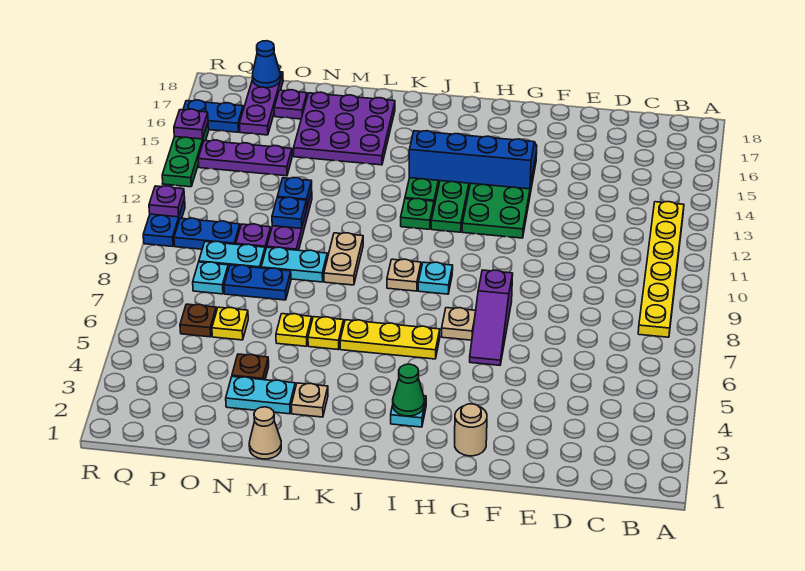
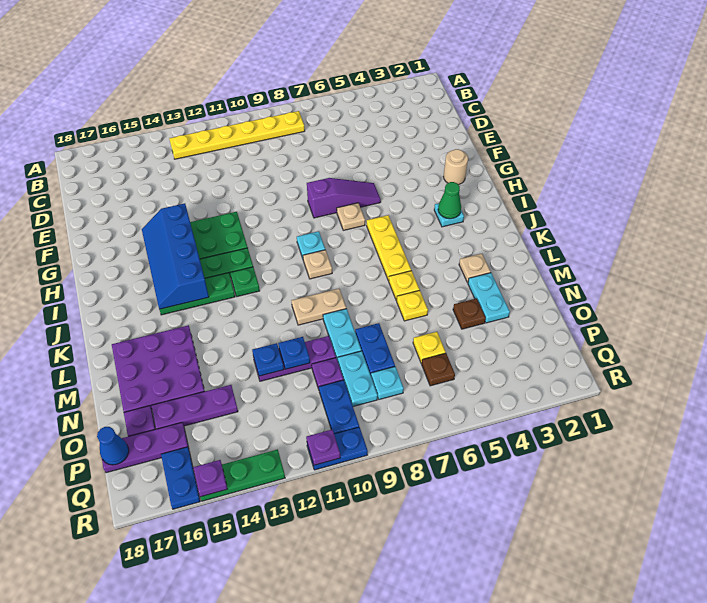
tan 1x1 cone [249,407,281,459] -> none
purple 1x3 plate [198,140,292,176] -> purple 1x3 plate turned to [151,385,238,429]

